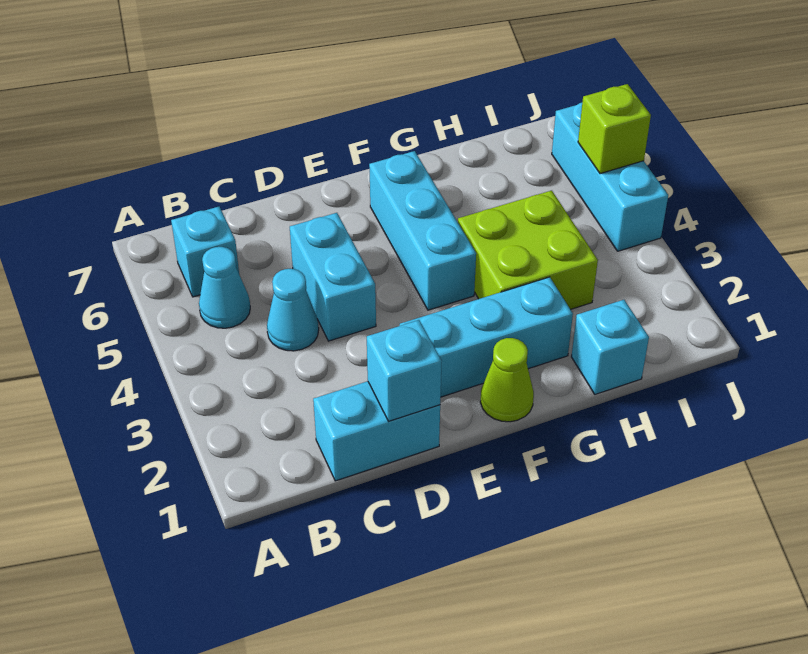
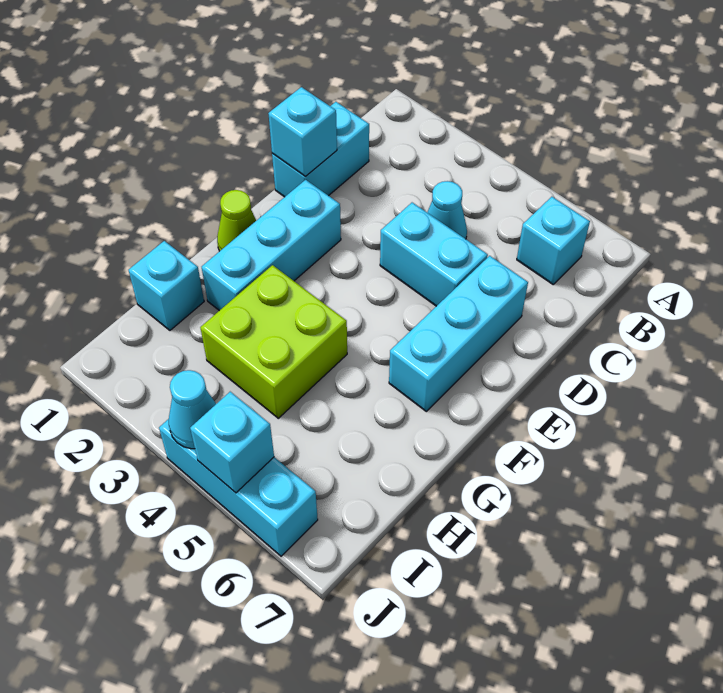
cyan 1x1 cone [199,247,250,328] -> cyan 1x1 cone moved to [169,370,216,449]
cyan 1x3 brick [369,151,476,310] -> cyan 1x3 brick turned to [389,256,528,411]
lime 1x1 brick [578,84,651,174] -> cyan 1x1 brick [190,392,274,493]

